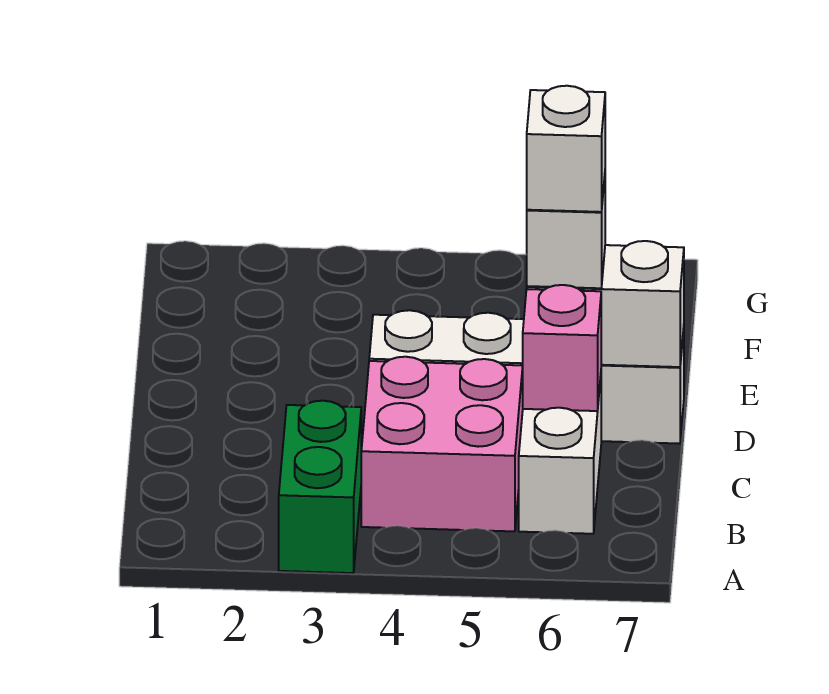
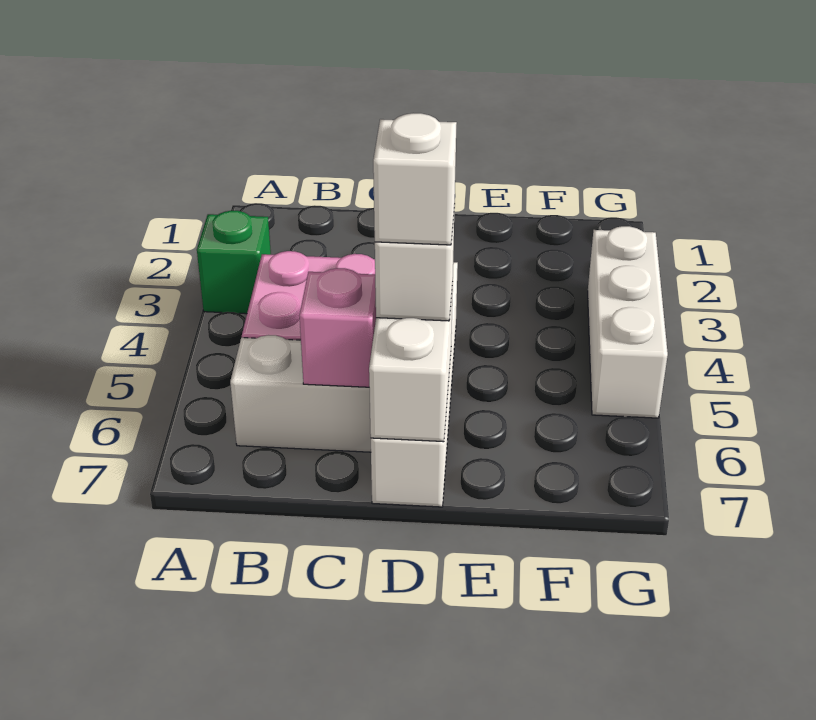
green 1x2 brick [279,401,361,573] -> green 1x1 brick [197,211,271,314]
none -> white 1x3 brick [588,226,668,418]

